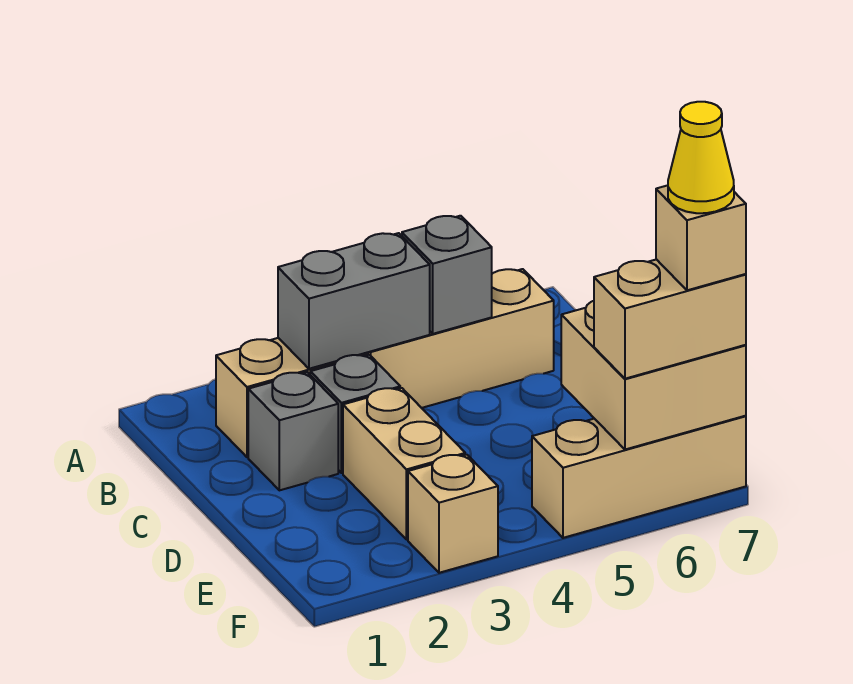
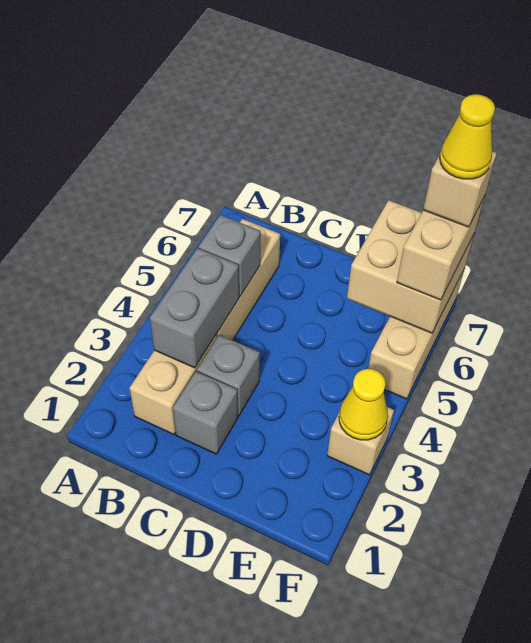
tan 1x2 brick [343,388,465,540] -> none
none -> yellow 1x1 cone [339,369,388,440]

